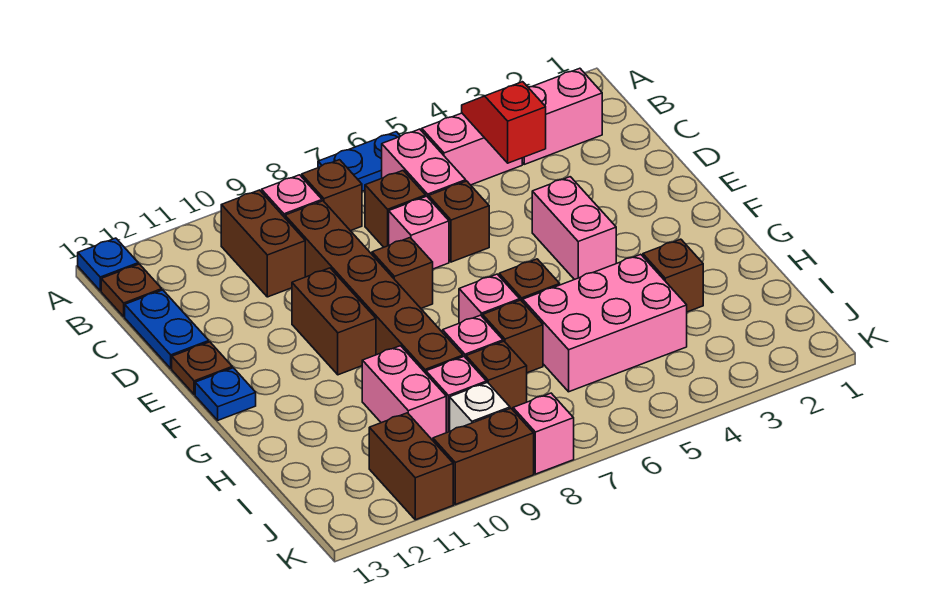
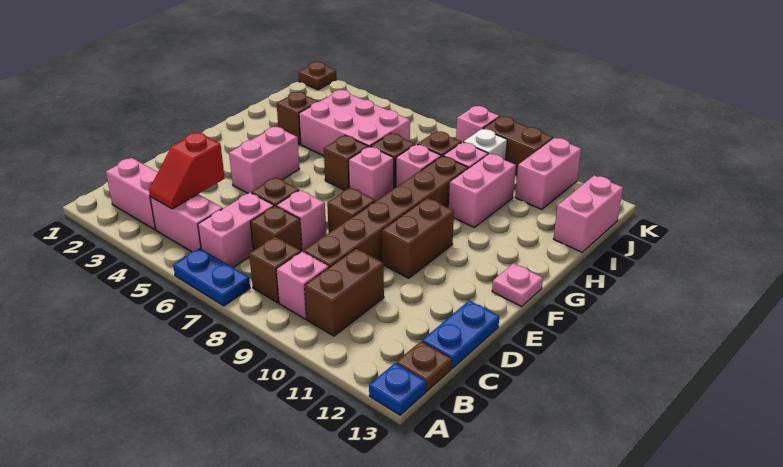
brown 1x1 plate [172,342,232,395] -> brown 1x1 plate moved to [298,62,337,90]
blue 1x1 plate [195,368,256,420] -> pink 1x1 plate [492,263,543,307]
none -> pink 1x2 brick [553,175,623,252]
brown 1x2 brick [369,413,453,520] -> pink 1x2 brick [515,138,581,210]

